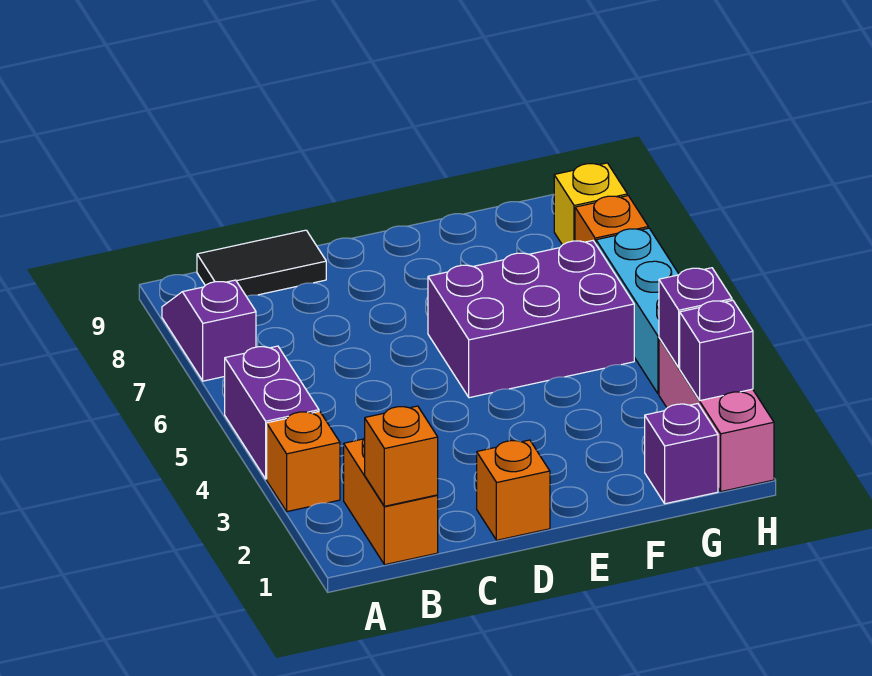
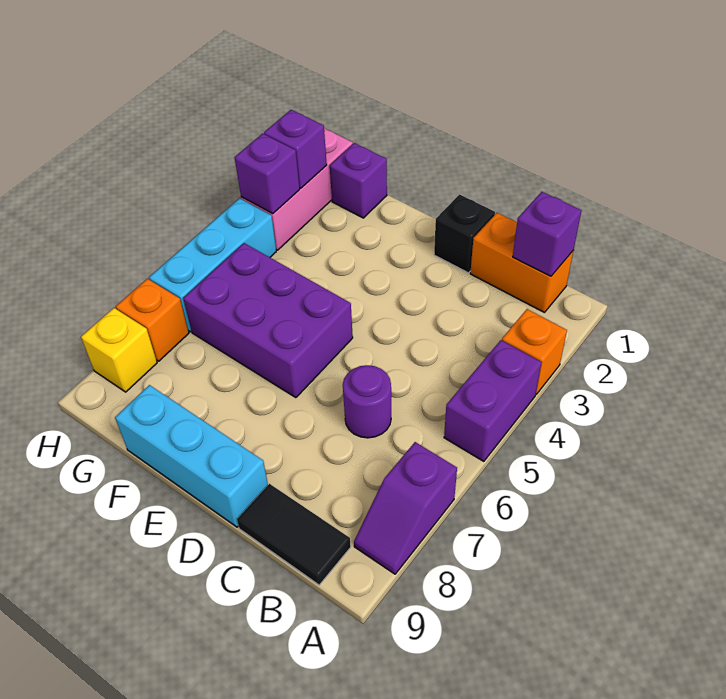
orange 1x2 brick [344,438,438,565] -> orange 1x2 brick turned to [470,213,573,313]
orange 1x1 brick [365,406,438,506] -> purple 1x1 brick [513,192,581,276]
none -> purple 1x1 round brick [343,365,391,438]
orange 1x1 brick [477,440,550,540] -> black 1x1 brick [434,194,495,273]
none -> cyan 1x3 brick [115,385,268,527]

